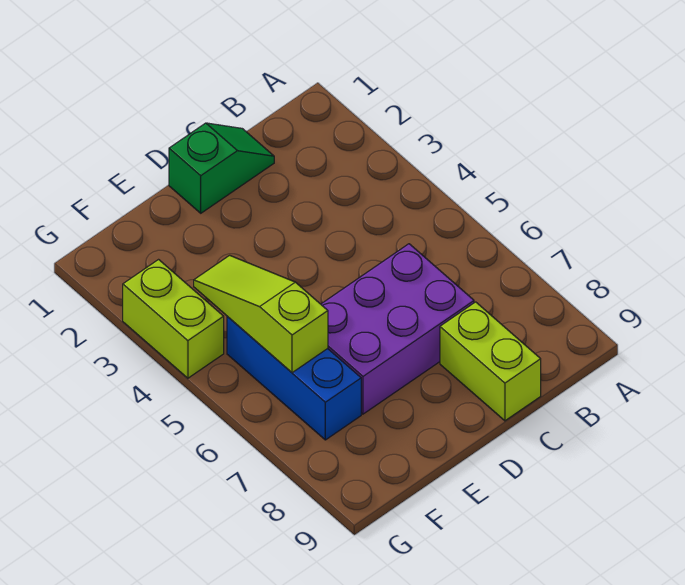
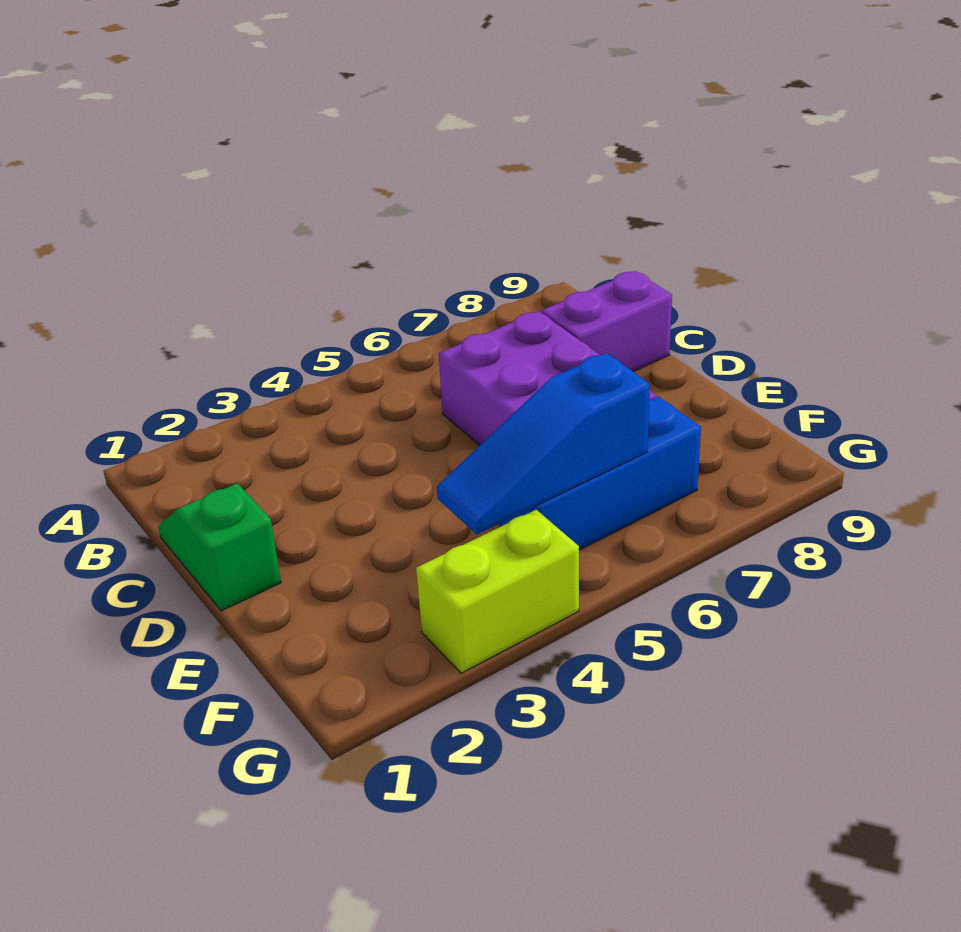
lime 1x2 brick [440,302,541,421] -> purple 1x2 brick [541,271,672,371]
lime 1x3 slope [194,255,328,373] -> blue 1x3 slope [437,353,650,534]

